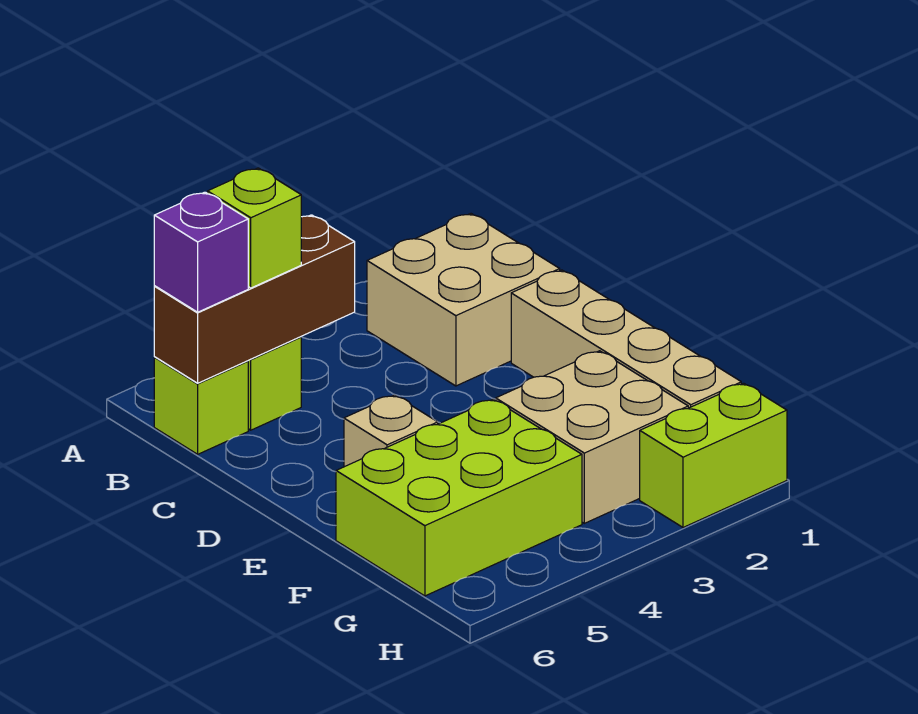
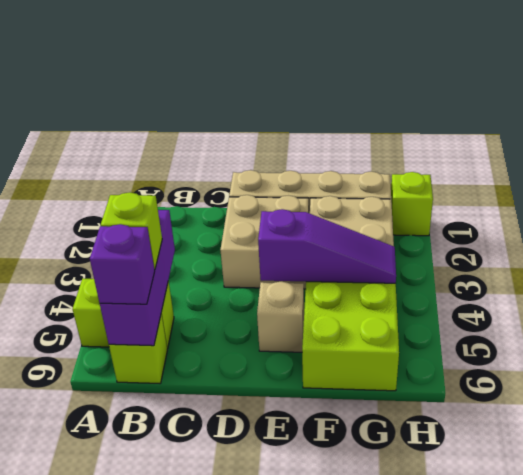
tan 2x2 brick [367,214,560,386] -> tan 2x2 brick moved to [220,195,309,289]
brown 1x3 brick [154,215,355,383] -> purple 1x3 brick [100,210,175,346]
none -> purple 1x3 slope [258,209,396,283]
lime 1x2 brick [640,383,787,527] -> lime 1x1 brick [391,172,433,236]

